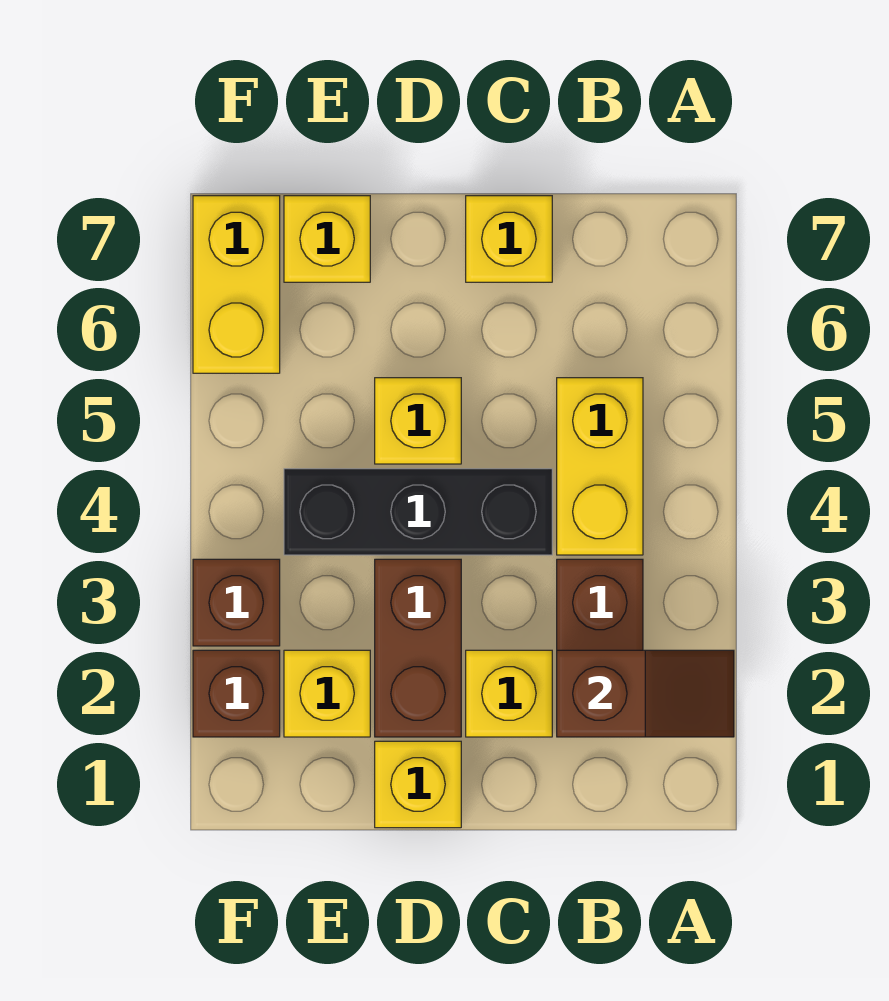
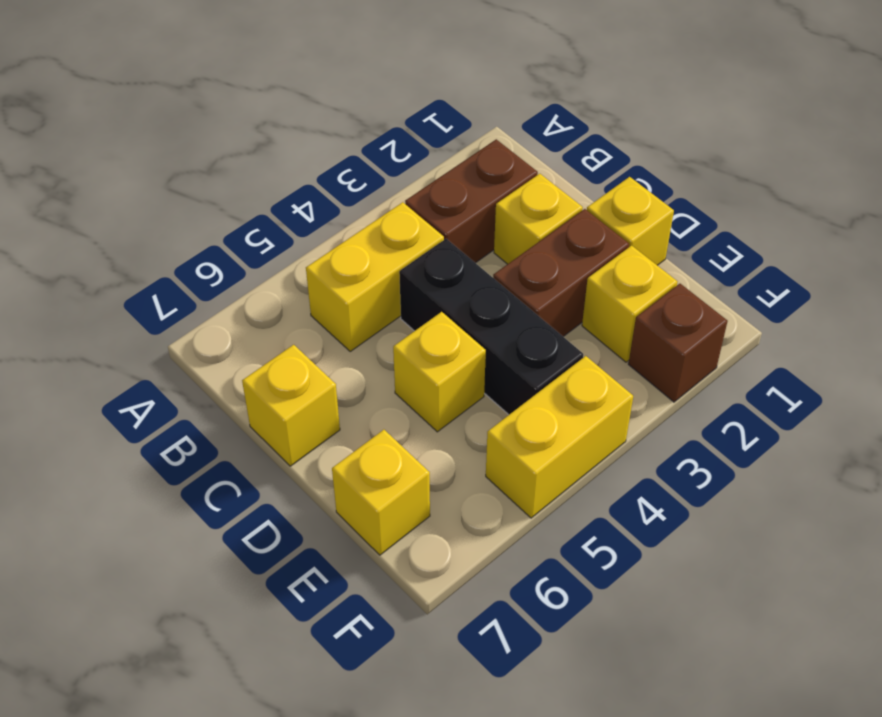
brown 1x2 slope [557,650,734,737] -> none
brown 1x1 brick [193,559,280,646] -> none
yellow 1x2 brick [193,196,280,373] -> yellow 1x2 brick moved to [486,356,633,518]

